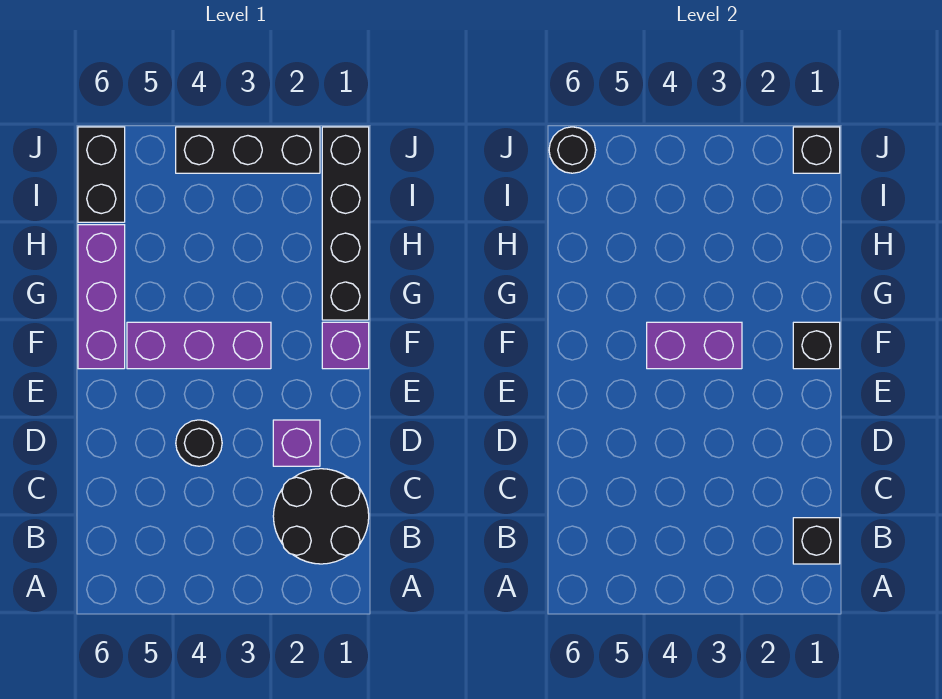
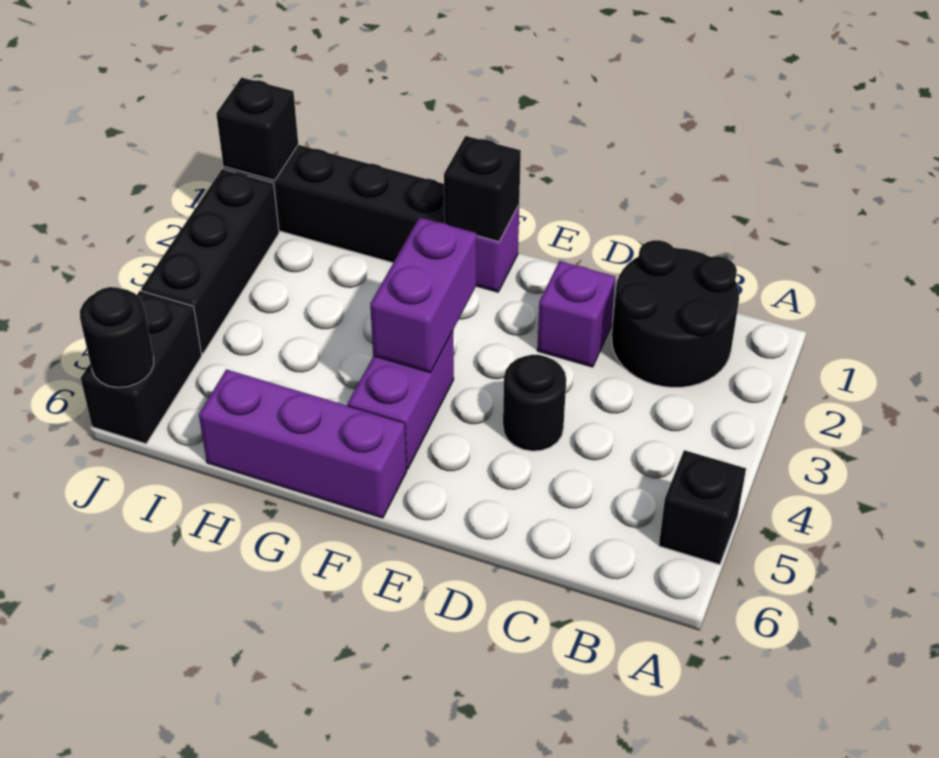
black 1x1 brick [793,518,840,564] -> black 1x1 brick moved to [659,450,746,565]
purple 1x3 brick [127,322,271,369] -> purple 1x2 brick [348,331,454,469]
black 1x2 brick [78,127,125,222] -> black 1x2 brick turned to [81,291,202,444]

